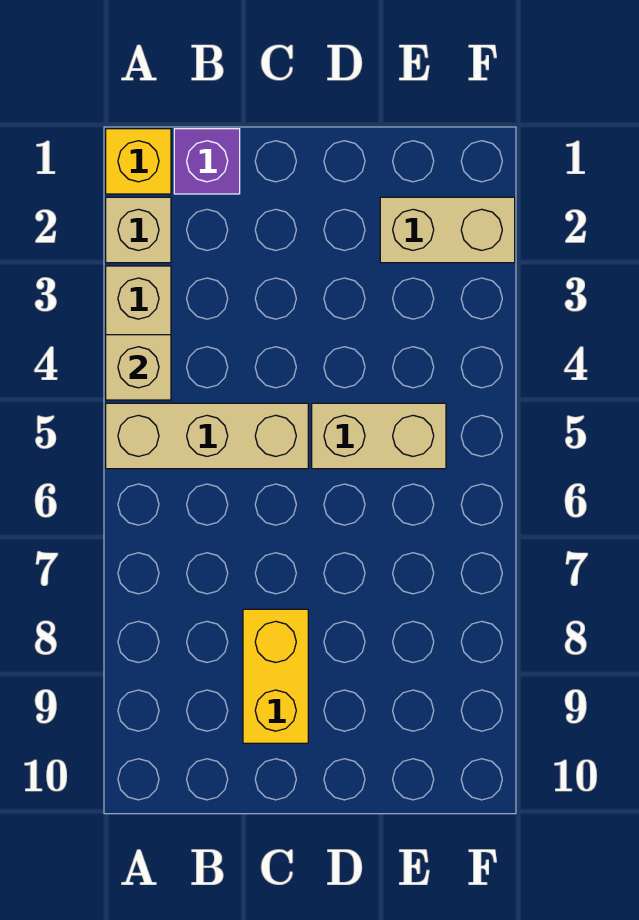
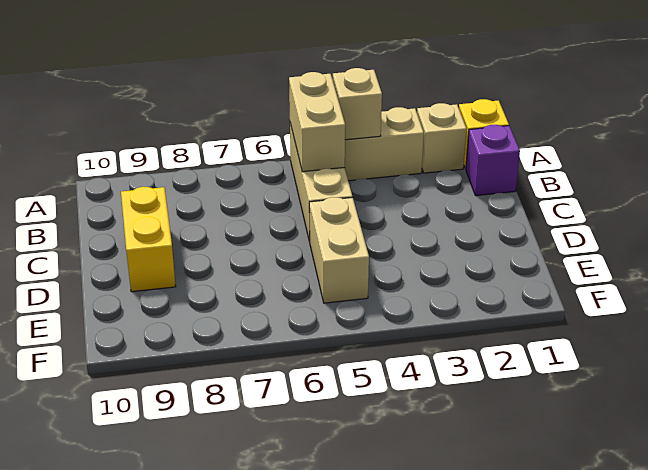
yellow 1x2 brick [243,609,308,743] -> yellow 1x2 brick turned to [121,187,176,292]
tan 1x2 brick [380,197,515,263] -> tan 1x2 brick moved to [289,72,345,172]

